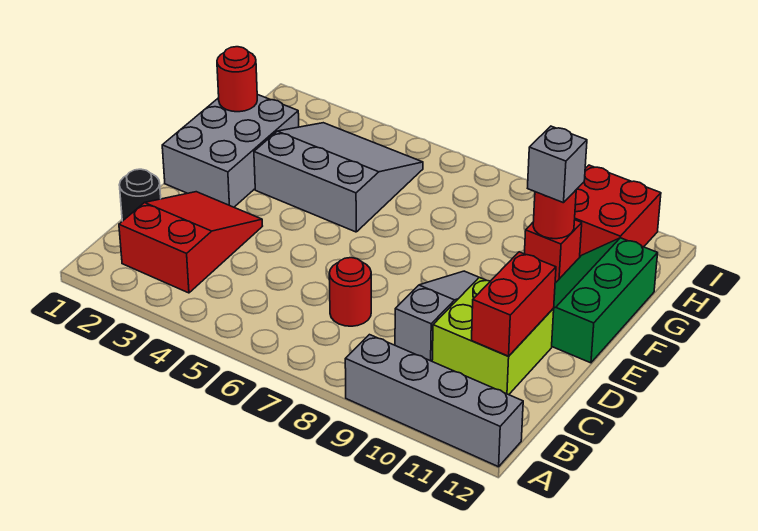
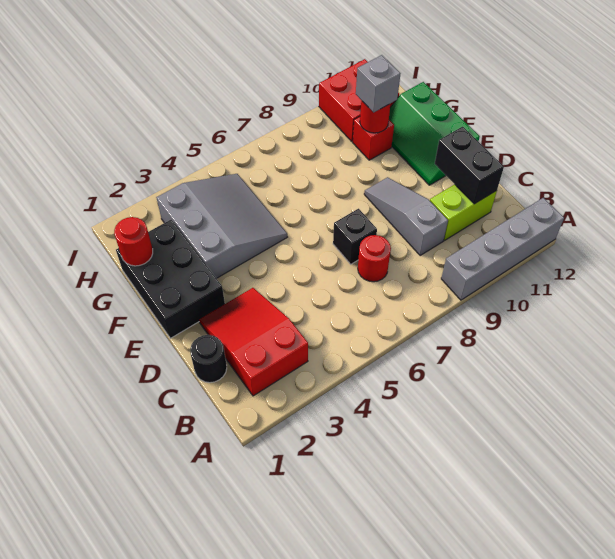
lime 2x2 brick [432,277,554,395] -> lime 1x2 brick [430,184,497,240]
red 1x2 brick [472,252,556,356] -> black 1x2 brick [435,127,504,204]
none -> black 1x1 brick [333,209,377,264]
grey 2x3 brick [162,94,299,207] -> black 2x3 brick [116,220,225,338]
grey 3x3 slope [254,123,423,232] -> grey 3x3 slope turned to [156,174,287,278]

